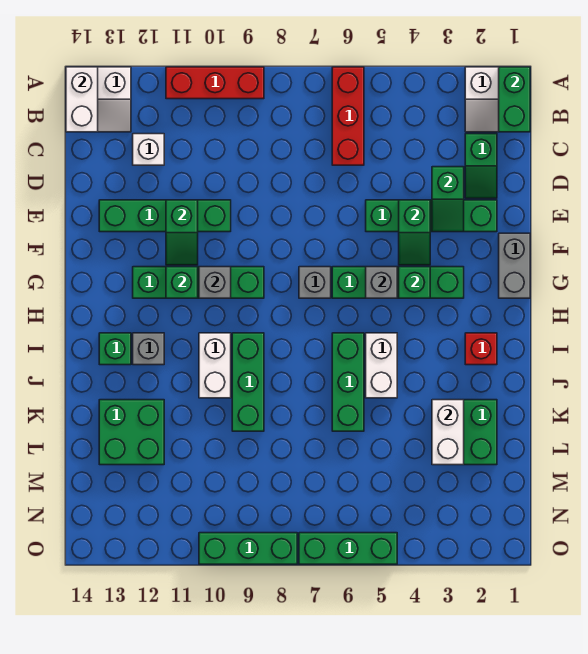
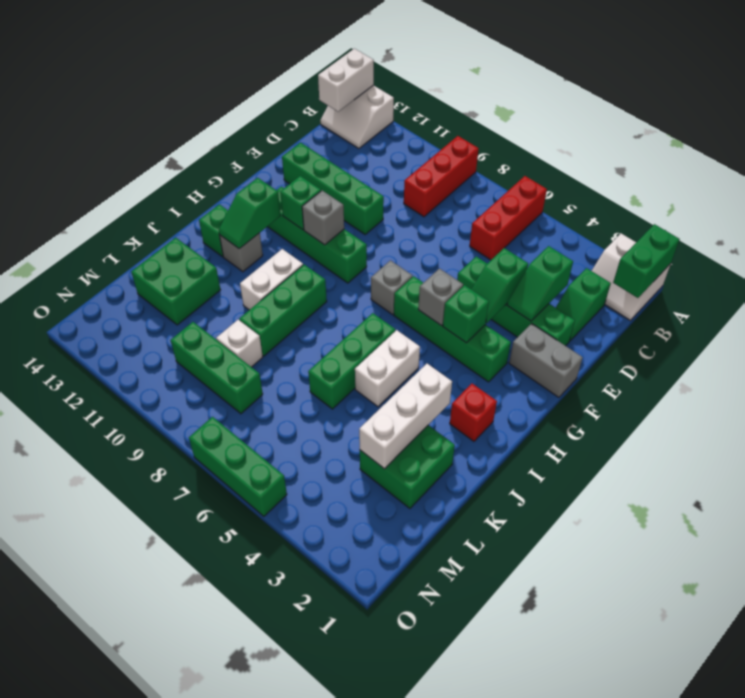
red 1x3 brick [166,67,264,99] -> red 1x3 brick turned to [404,136,479,217]
white 1x1 brick [133,134,164,165] -> white 1x1 brick moved to [216,320,263,367]
green 1x2 slope [166,200,198,265] -> green 1x2 slope moved to [219,178,281,249]
grey 1x2 brick [499,233,530,298] -> grey 1x2 brick turned to [509,324,583,397]
white 1x2 brick [432,400,464,465] -> white 1x3 brick [359,364,452,469]
green 1x3 brick [199,533,297,564] -> green 1x3 brick moved to [171,322,263,414]

